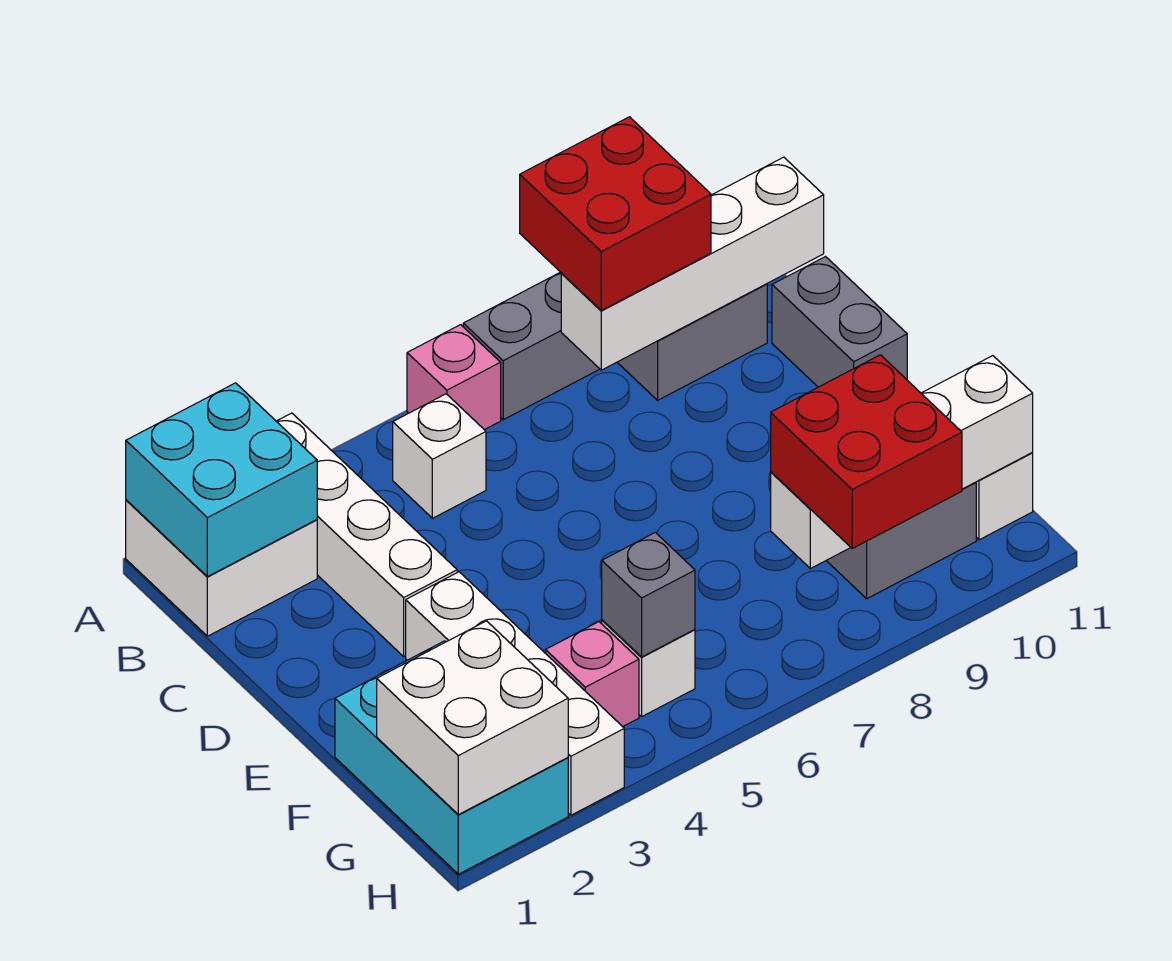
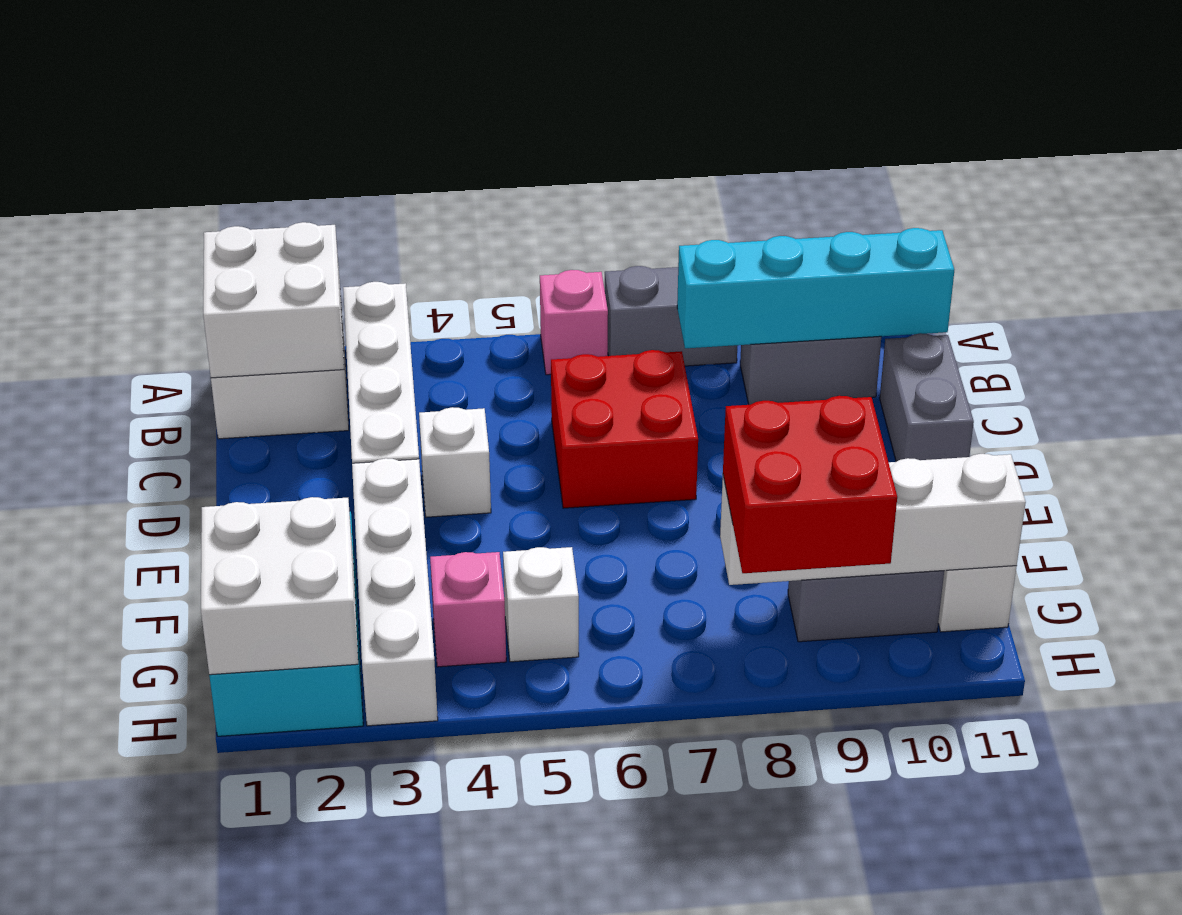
cyan 2x2 brick [126,383,317,577] -> white 2x2 brick [203,222,344,378]
red 2x2 brick [520,117,711,310] -> red 2x2 brick moved to [551,350,698,508]
white 1x1 brick [393,394,486,518] -> white 1x1 brick moved to [419,407,491,517]
white 1x4 brick [561,157,824,370] -> cyan 1x4 brick [677,228,954,348]
grey 1x1 brick [602,532,695,657] -> none

